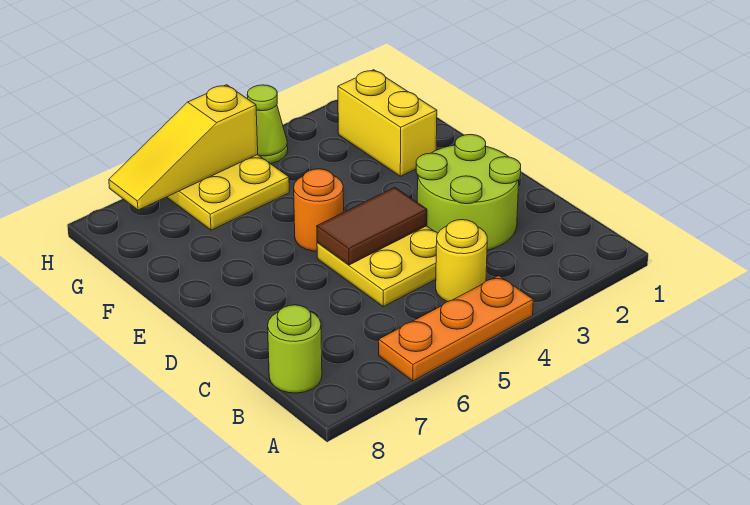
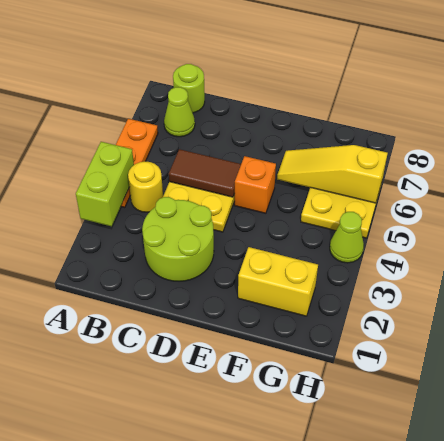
none -> lime 1x2 brick [76,142,134,226]
none -> lime 1x1 cone [164,87,195,137]
brown 1x2 tile [317,187,427,265] -> brown 1x2 tile turned to [169,149,241,197]
orange 1x1 round brick [294,169,344,251] -> orange 1x1 brick [235,156,276,213]
yellow 1x3 slope [109,85,258,210] -> yellow 1x3 slope turned to [277,145,388,203]

